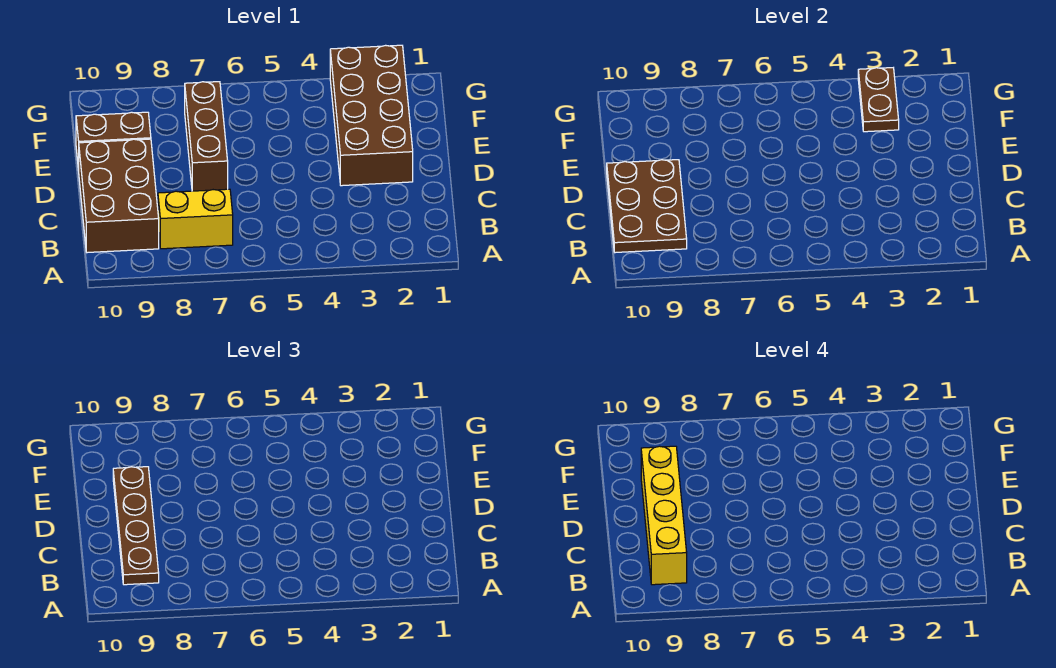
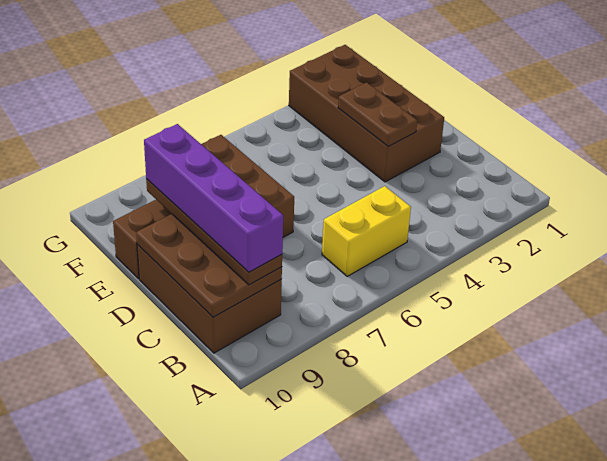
yellow 1x2 brick [158,189,233,249] -> yellow 1x2 brick moved to [322,186,411,276]
yellow 1x4 brick [641,446,687,585] -> purple 1x4 brick [144,124,283,272]
brown 1x2 plate [858,68,899,132] -> brown 1x2 plate moved to [338,83,417,147]

